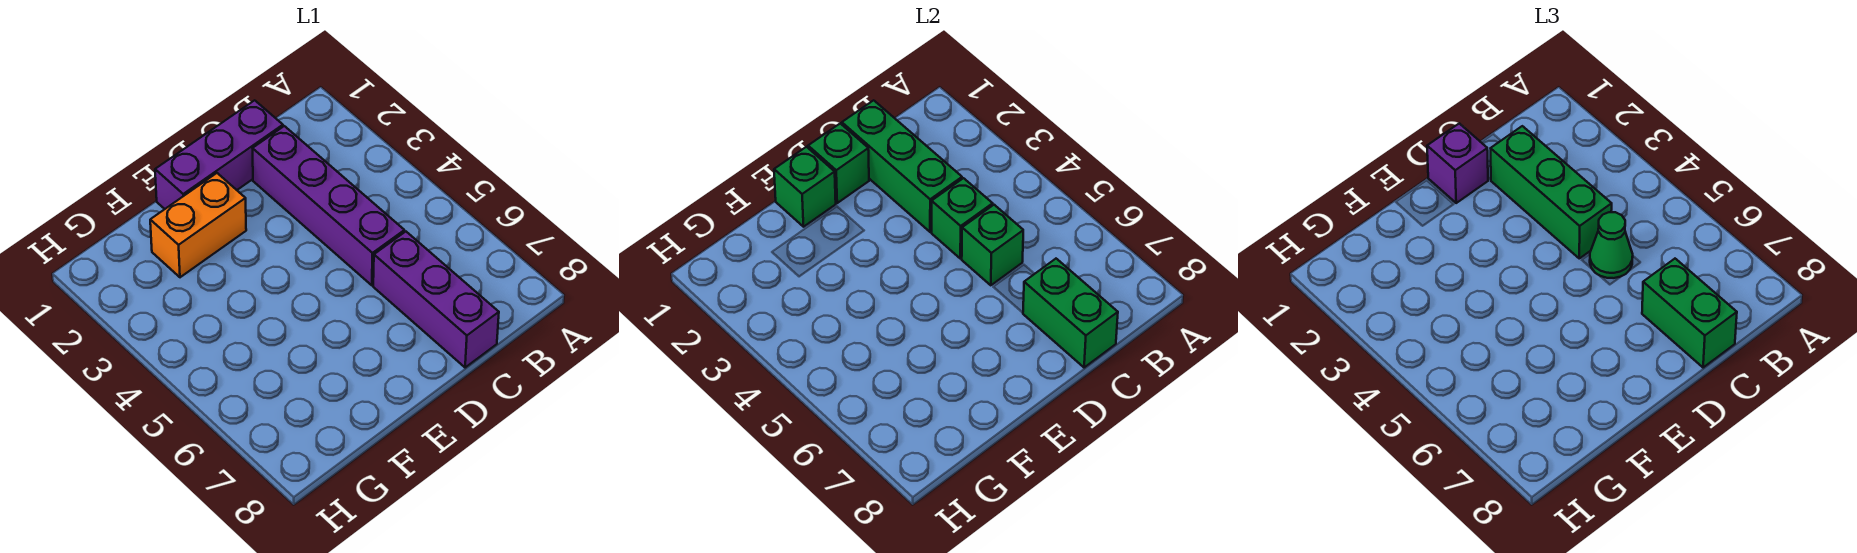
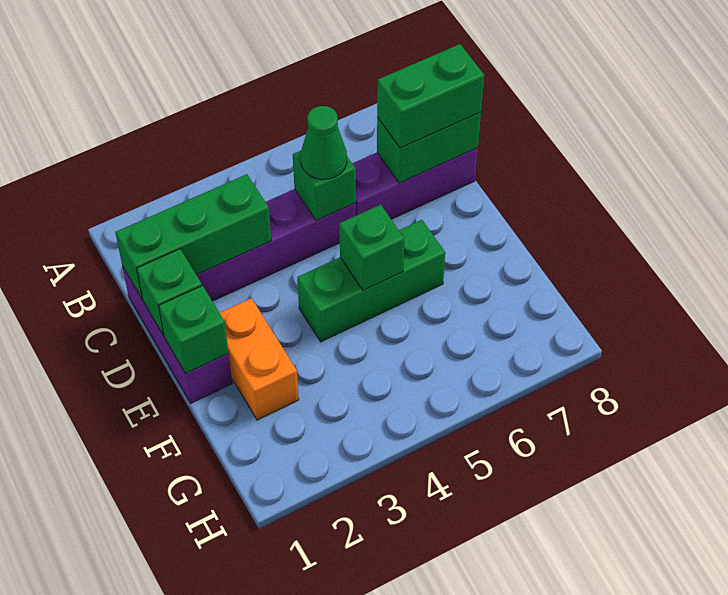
green 1x3 brick [1491,126,1612,258] -> green 1x3 brick moved to [297,220,445,342]
green 1x1 brick [931,178,993,258] -> green 1x1 brick moved to [339,205,404,290]
purple 1x1 brick [1427,123,1488,203] -> none

